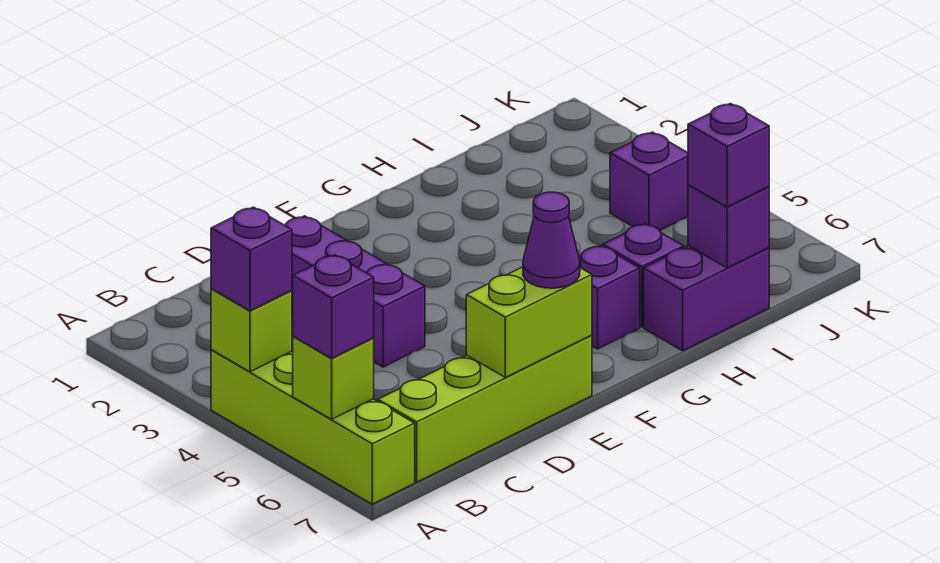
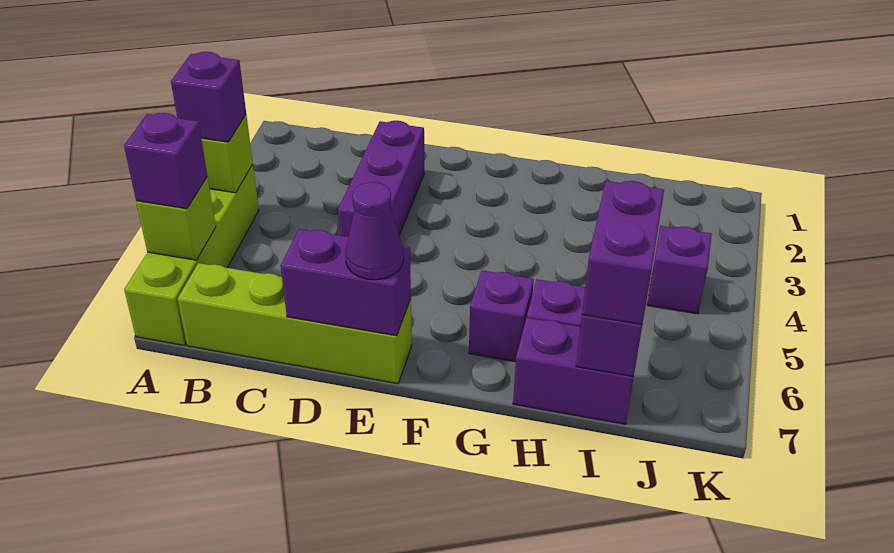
lime 1x2 brick [466,267,592,377] -> purple 1x2 brick [281,229,411,336]
purple 1x1 brick [688,103,769,207] -> purple 1x2 brick [582,181,664,324]

